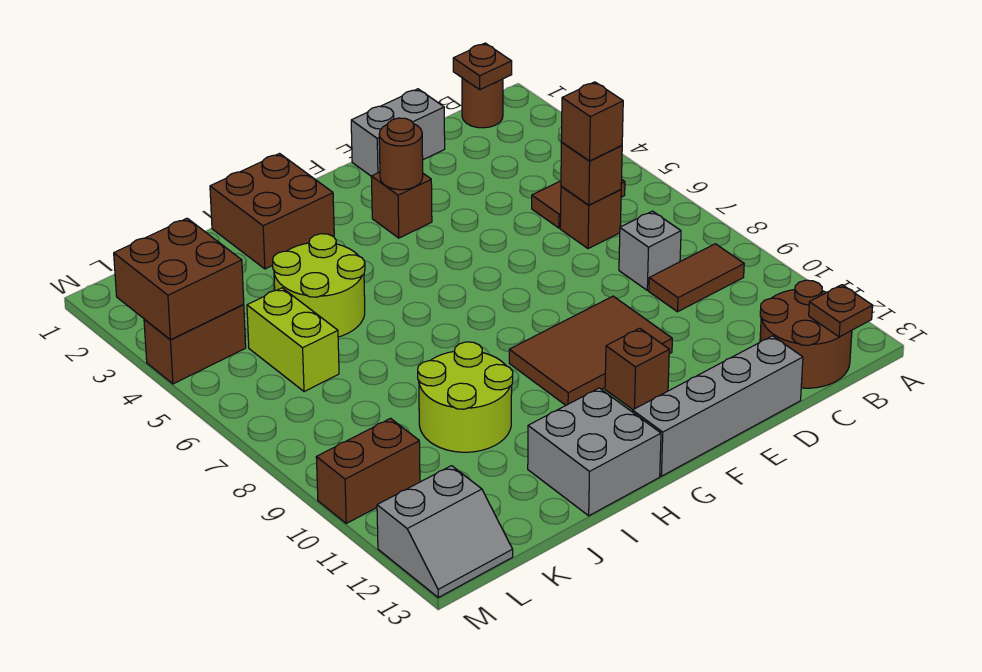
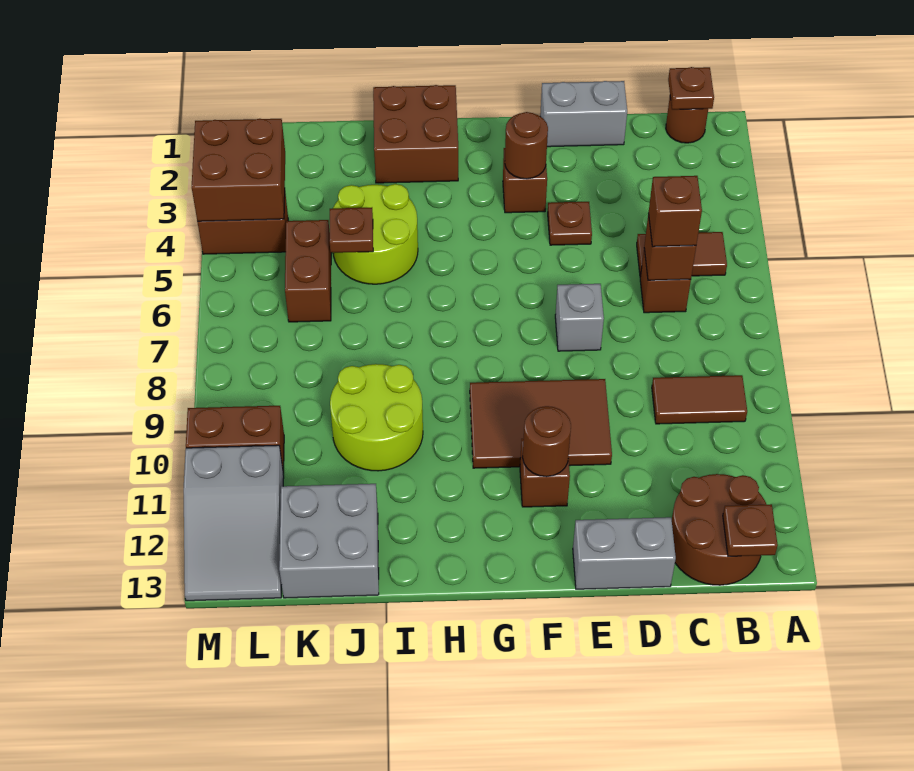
grey 1x1 brick [619,211,681,290] -> grey 1x1 brick moved to [555,284,604,351]
grey 1x4 brick [632,336,803,476] -> grey 1x2 brick [573,517,676,589]
none -> brown 1x1 plate [548,202,592,245]
none -> brown 1x1 round brick [523,406,571,477]
grey 2x2 brick [528,388,661,516] -> grey 2x2 brick moved to [279,484,379,598]
none -> brown 1x1 plate [330,208,373,253]
lime 1x2 brick [247,288,339,392] -> brown 1x2 brick [285,220,331,322]
grey 2x2 slope [377,466,513,597] -> grey 2x3 slope [184,445,284,601]

